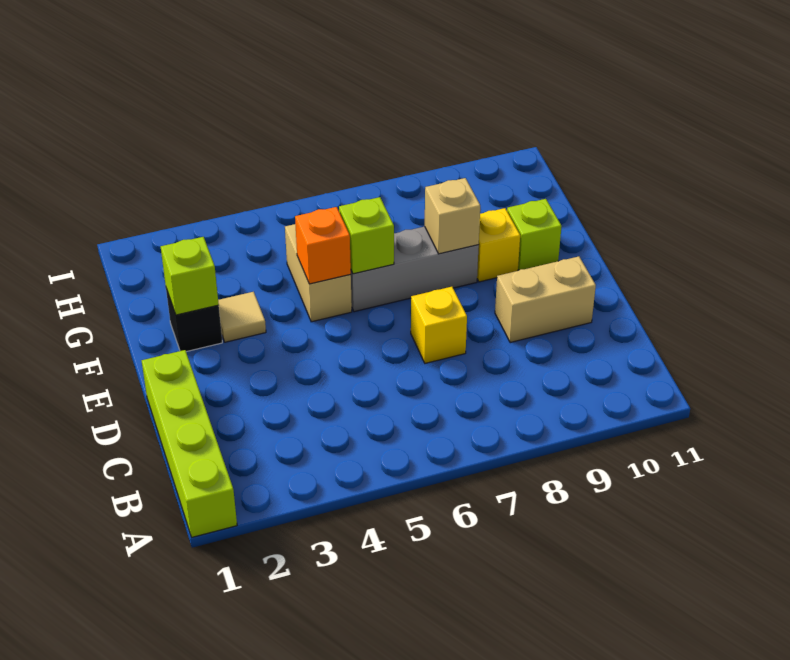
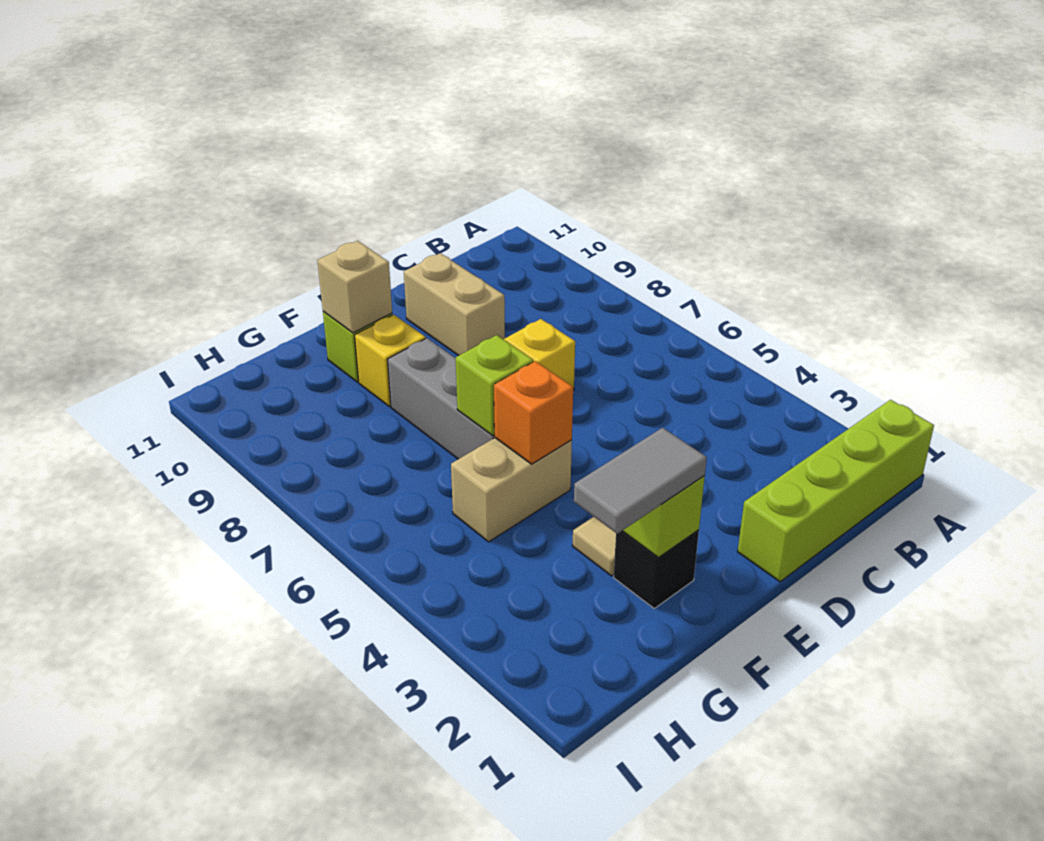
none -> grey 1x2 tile [574,428,707,534]
tan 1x1 brick [425,178,480,254] -> tan 1x1 brick moved to [317,241,392,333]

